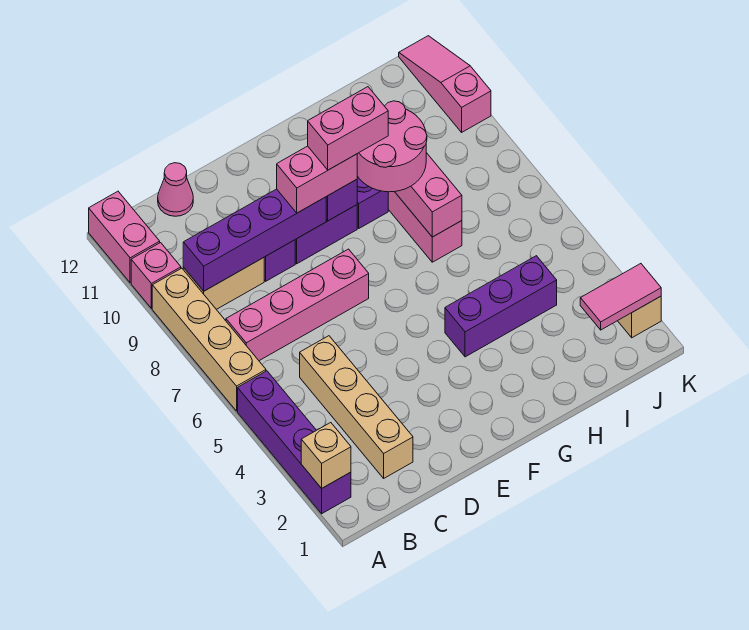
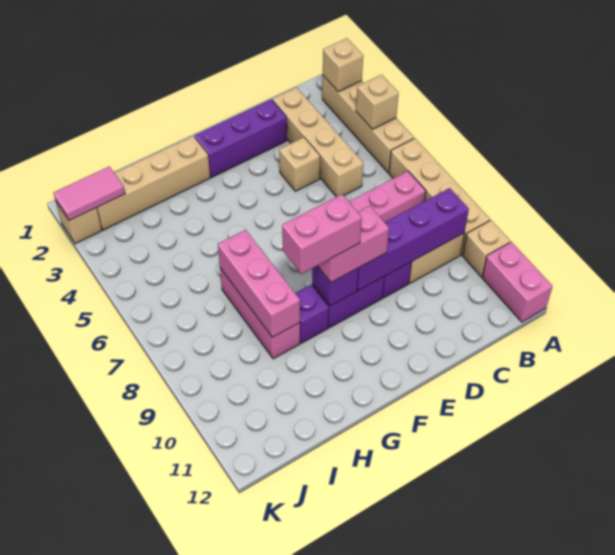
purple 1x4 brick [238,371,351,514] -> tan 1x4 brick [322,76,414,173]
none -> tan 1x1 brick [356,75,399,129]
pink 1x1 brick [131,243,181,308] -> tan 1x1 brick [463,220,510,277]
pink 1x1 cone [158,163,193,216] -> none
none -> tan 1x1 brick [279,137,320,191]
none -> tan 1x4 brick [97,136,210,230]
purple 1x3 brick [445,256,557,357] -> purple 1x3 brick moved to [195,99,287,177]
pink 2x2 round brick [357,101,427,192] -> none
pink 1x3 slope [399,36,491,132] -> none

